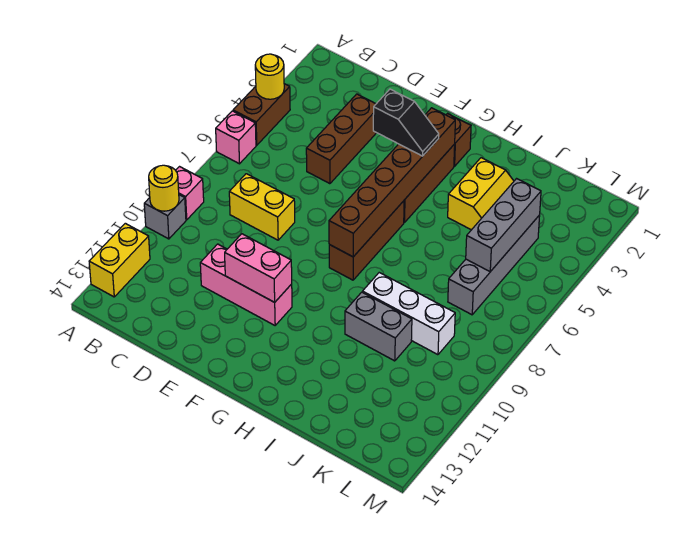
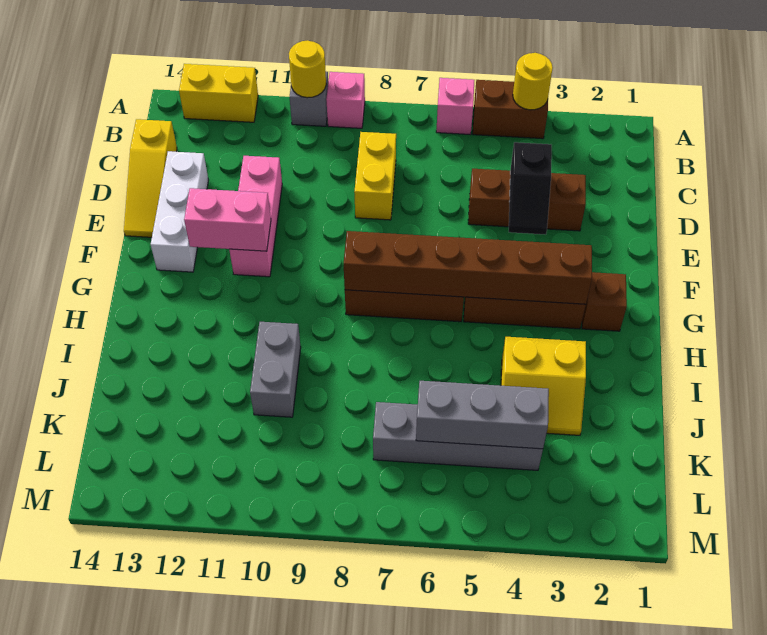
none -> yellow 1x3 slope [124,119,177,237]
pink 1x2 brick [225,234,292,302] -> pink 1x2 brick turned to [184,188,271,251]
black 1x2 slope [373,89,439,156] -> black 1x2 slope moved to [509,142,552,235]
white 1x3 brick [363,273,455,355] -> white 1x3 brick moved to [151,151,208,272]

